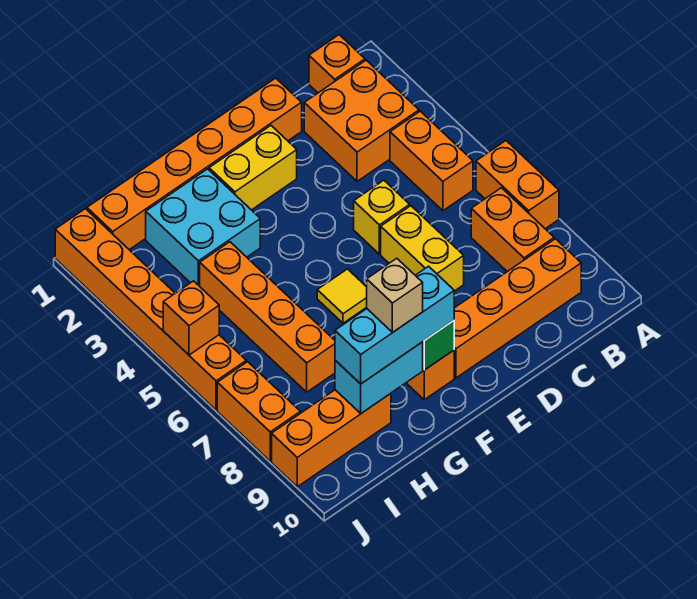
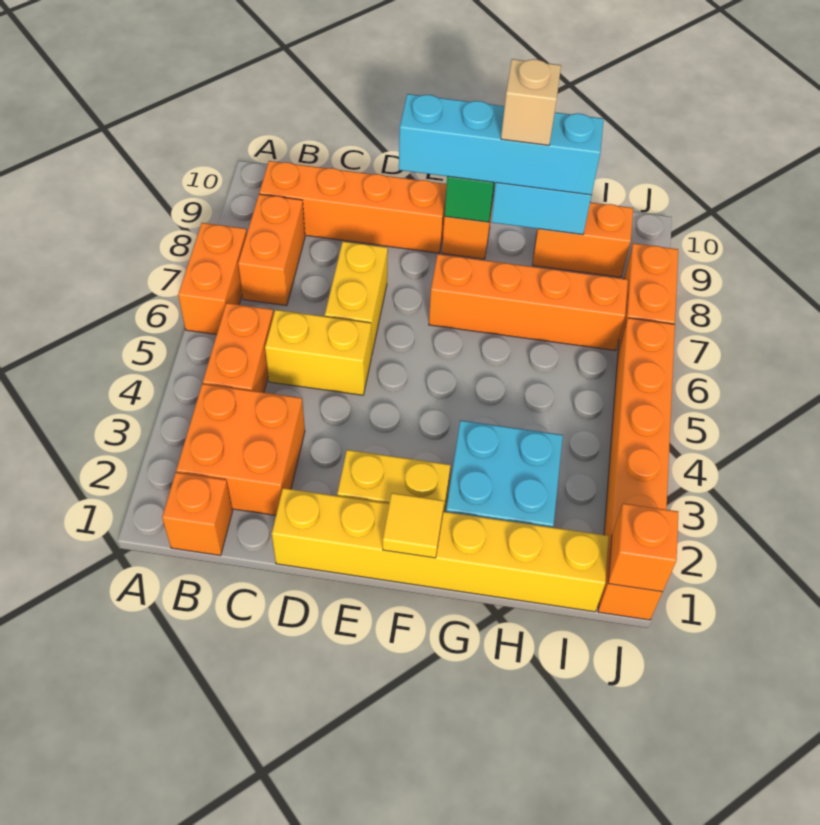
orange 1x6 brick [87,78,302,250] -> yellow 1x6 brick [272,488,609,612]
yellow 1x1 brick [354,180,410,254] -> yellow 1x2 brick [265,310,371,395]
yellow 1x1 tile [317,269,367,323] -> yellow 1x1 tile moved to [383,493,444,558]
cyan 1x3 brick [335,266,454,384] -> cyan 1x4 brick [399,94,604,195]
orange 1x4 brick [200,242,335,392] -> orange 1x4 brick turned to [429,254,628,351]
orange 1x3 brick [272,390,391,487] -> orange 1x2 brick [532,202,633,277]
orange 1x1 brick [163,281,219,355] -> orange 1x1 brick moved to [608,503,678,592]

